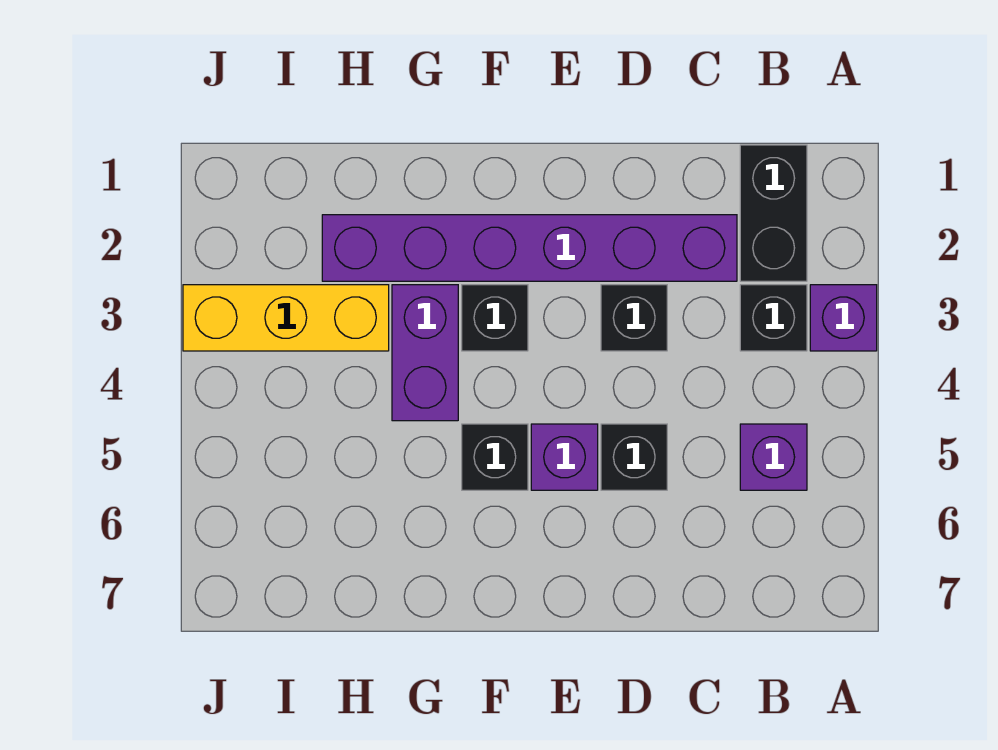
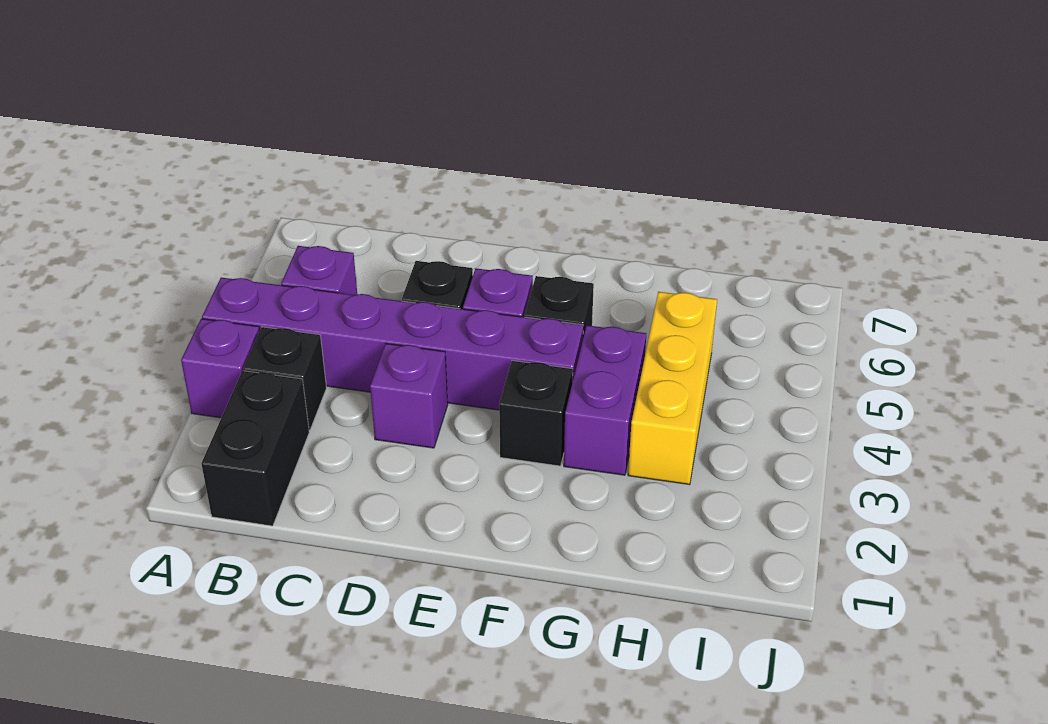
purple 1x6 brick [322,215,737,281] -> purple 1x6 brick moved to [202,278,583,410]
black 1x1 brick [601,285,667,351] -> purple 1x1 brick [370,344,448,448]
yellow 1x3 brick [183,285,389,351] -> yellow 1x3 brick turned to [628,292,717,485]

